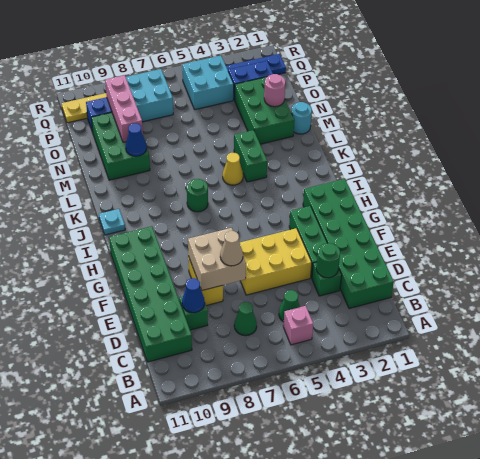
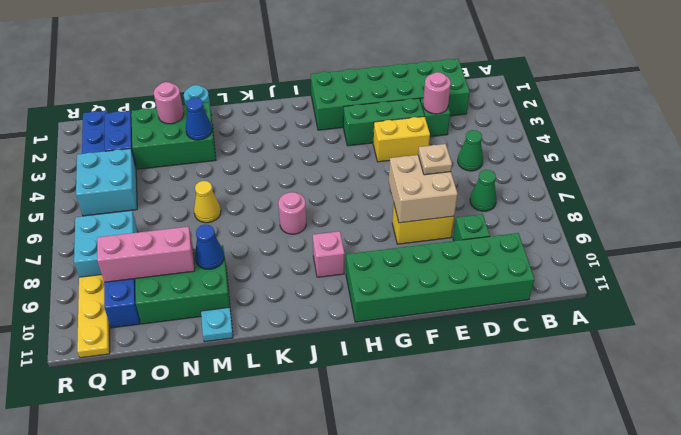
pink 1x1 brick [283,306,313,345] -> pink 1x1 brick moved to [313,231,345,277]
green 1x1 round brick [316,243,340,278] -> pink 1x1 round brick [423,72,451,114]
blue 1x1 cone [182,278,205,313] -> blue 1x1 cone moved to [186,98,212,140]
yellow 2x3 brick [240,228,312,295] -> yellow 1x2 brick [373,116,430,162]
tan 1x1 cone [220,231,243,266] -> tan 1x1 plate [418,144,452,175]
green 1x1 round brick [187,179,208,212] -> pink 1x1 round brick [278,192,306,234]
cyan 1x1 plate [99,209,125,235] -> cyan 1x1 plate moved to [201,307,233,342]
green 1x2 brick [234,130,267,182] -> none
yellow 1x1 cone [223,153,243,185] -> yellow 1x1 cone moved to [194,181,221,223]

